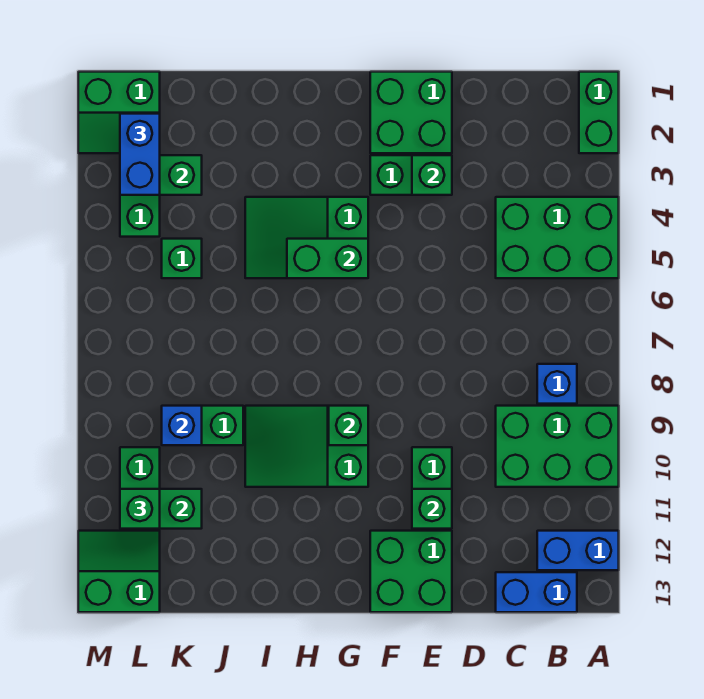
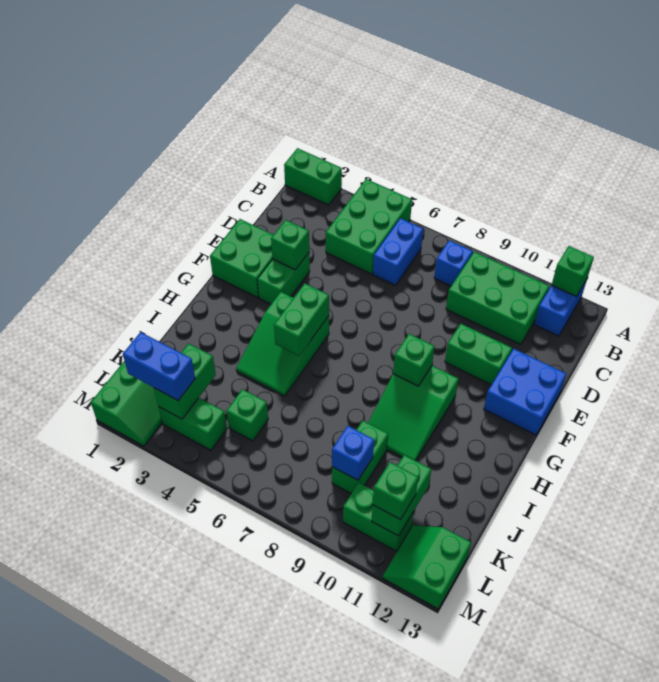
green 2x3 brick [496,406,619,487] -> green 2x3 brick turned to [446,252,549,344]
blue 1x2 brick [496,572,577,612] -> blue 1x2 brick moved to [373,218,423,285]
green 1x1 brick [412,489,452,529] -> green 1x1 brick moved to [552,246,594,296]
green 2x2 brick [370,531,452,612] -> blue 2x2 brick [484,349,566,435]

